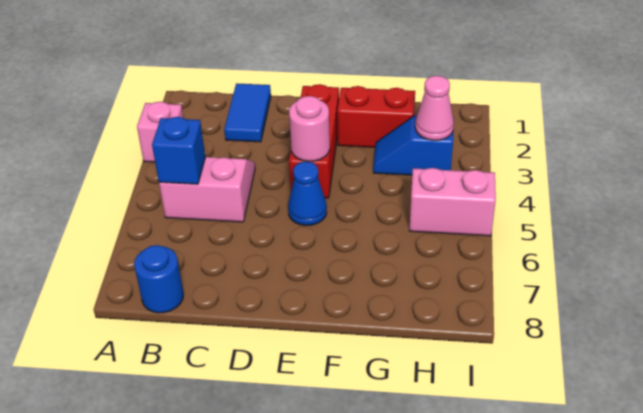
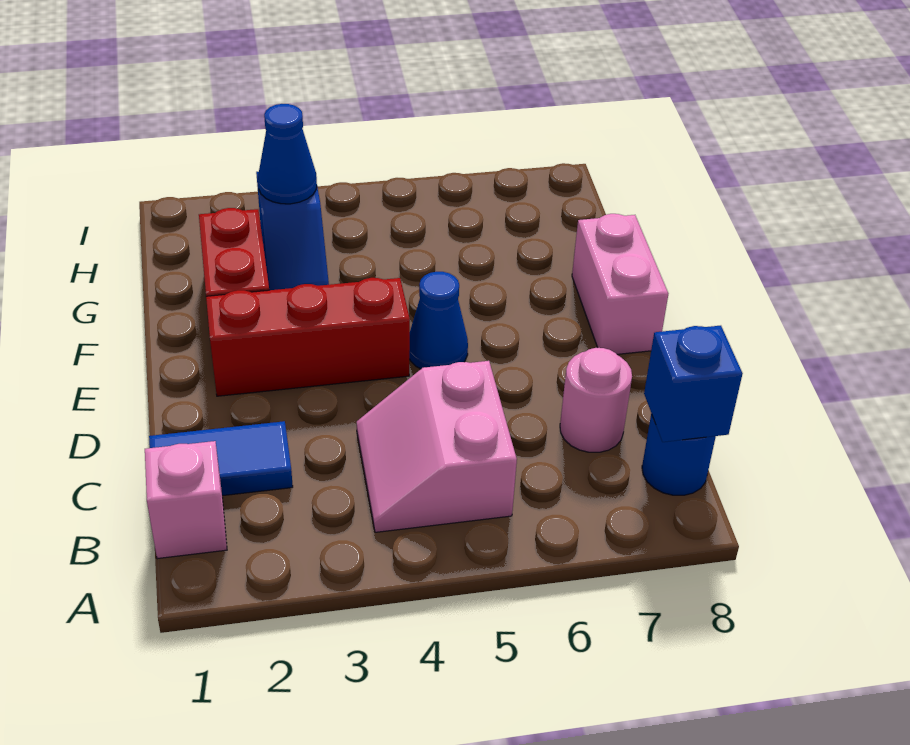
pink 1x1 brick [137,102,183,162] -> pink 1x1 brick moved to [145,441,227,559]
blue 1x1 brick [152,117,205,184] -> blue 1x1 brick moved to [644,326,743,442]
pink 1x1 round brick [289,96,330,161] -> pink 1x1 round brick moved to [560,348,632,452]
pink 1x1 cone [415,76,454,140] -> blue 1x1 cone [258,104,317,204]
pink 1x2 brick [409,168,496,236] -> pink 1x2 brick moved to [572,214,668,354]

